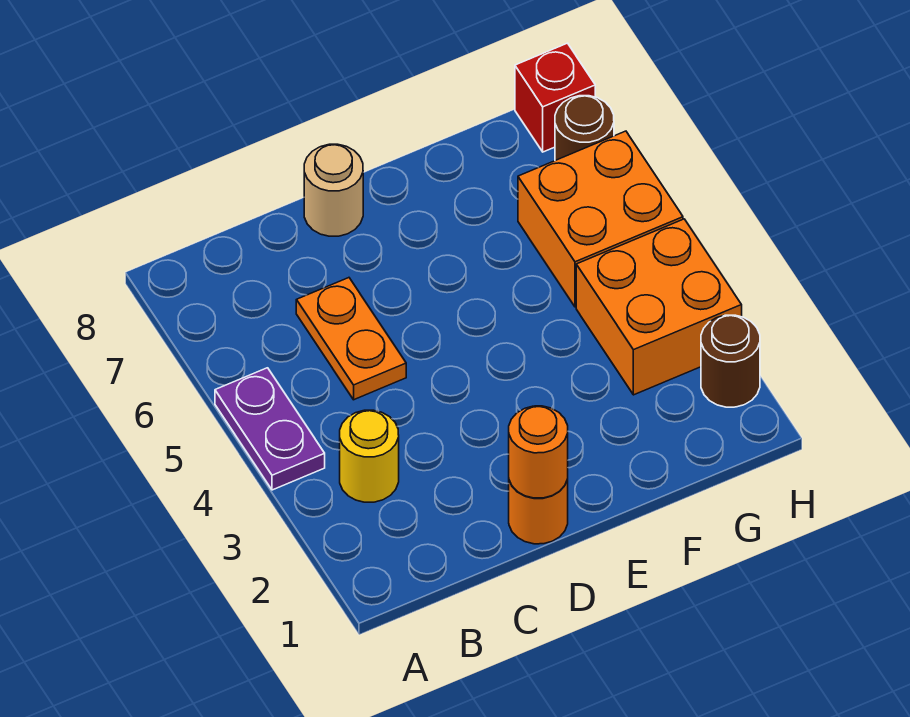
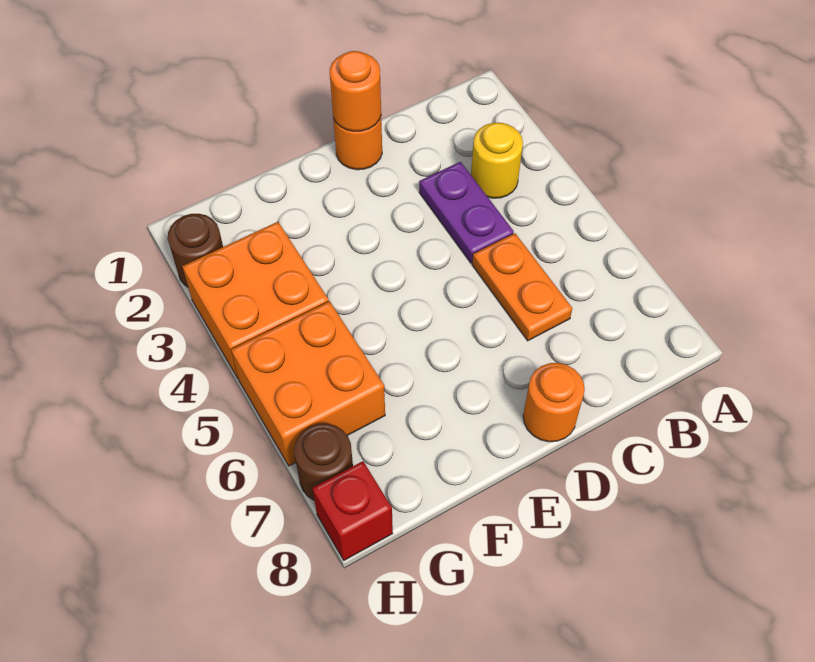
purple 1x2 plate [215,368,325,490] -> purple 1x2 plate moved to [419,162,514,263]
tan 1x1 round brick [304,144,363,236] -> orange 1x1 round brick [523,363,585,442]

